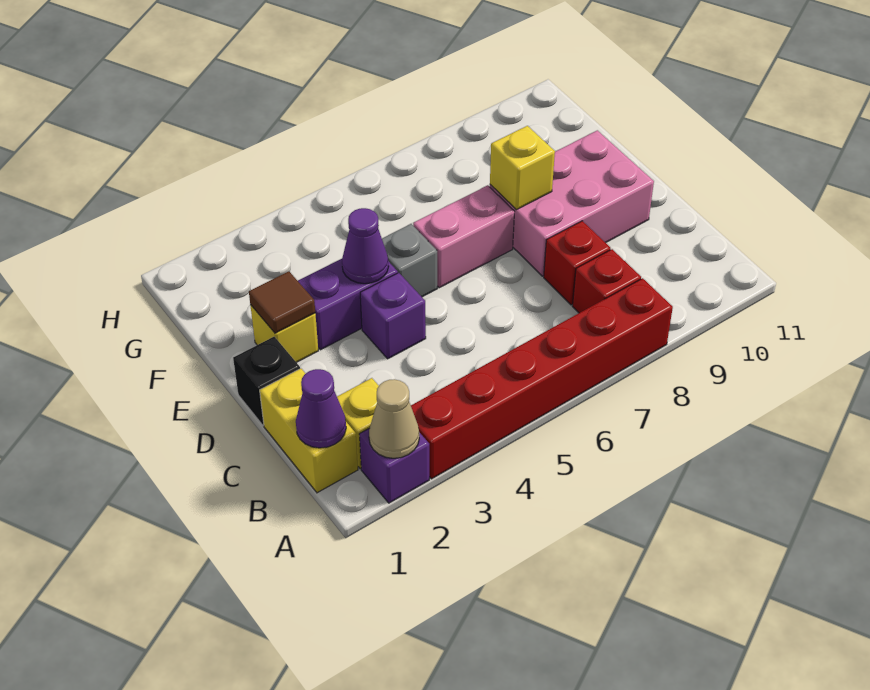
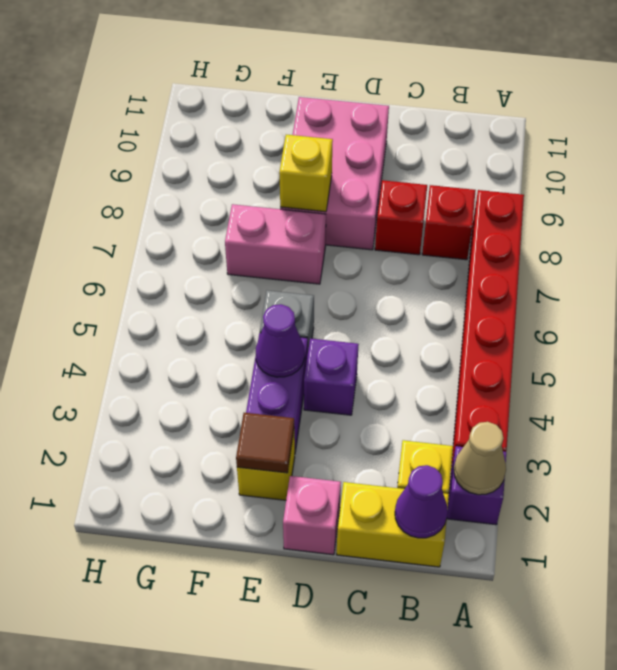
black 1x1 brick [233,337,300,425] -> pink 1x1 brick [283,476,341,555]
pink 1x2 brick [413,185,514,288] -> pink 1x2 brick turned to [225,204,326,284]

